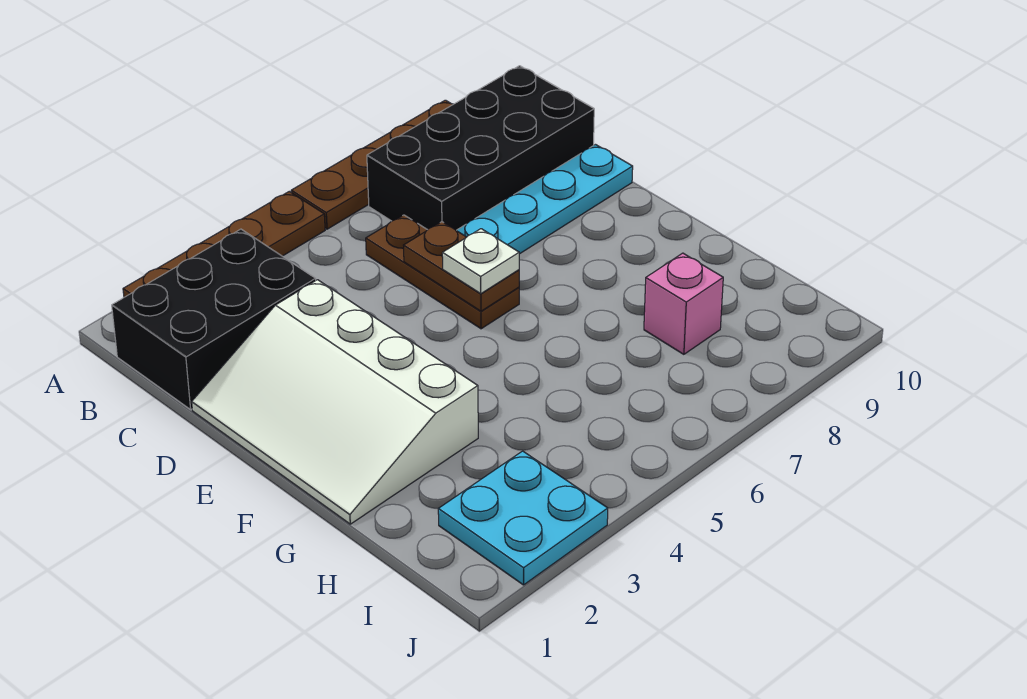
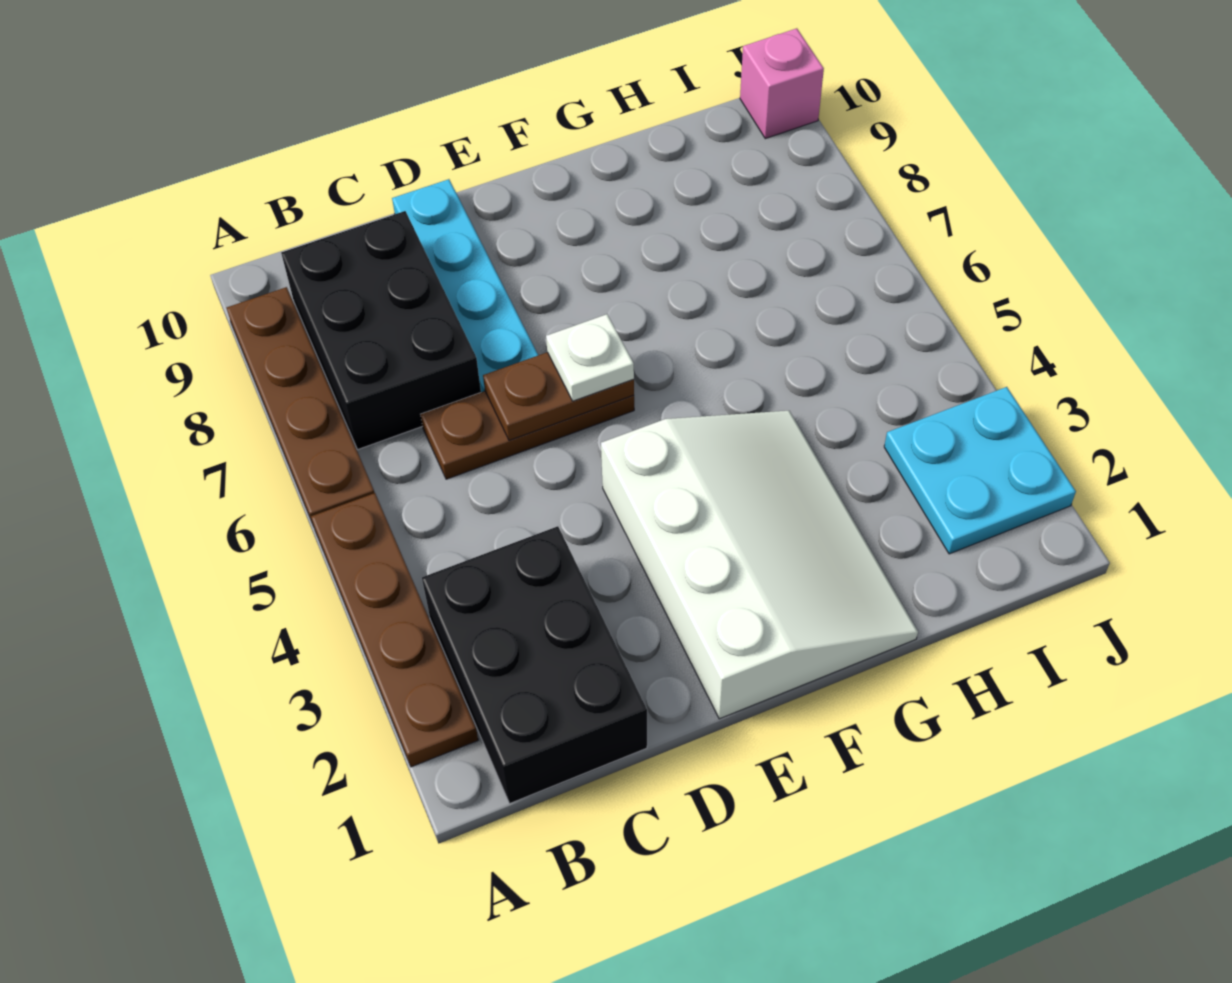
black 2x4 brick [367,66,594,230] -> black 2x3 brick [281,211,481,449]
white 3x4 slope [192,280,478,524] -> white 3x4 slope turned to [601,411,918,719]
pink 1x1 brick [644,253,723,354] -> pink 1x1 brick moved to [740,28,824,139]

